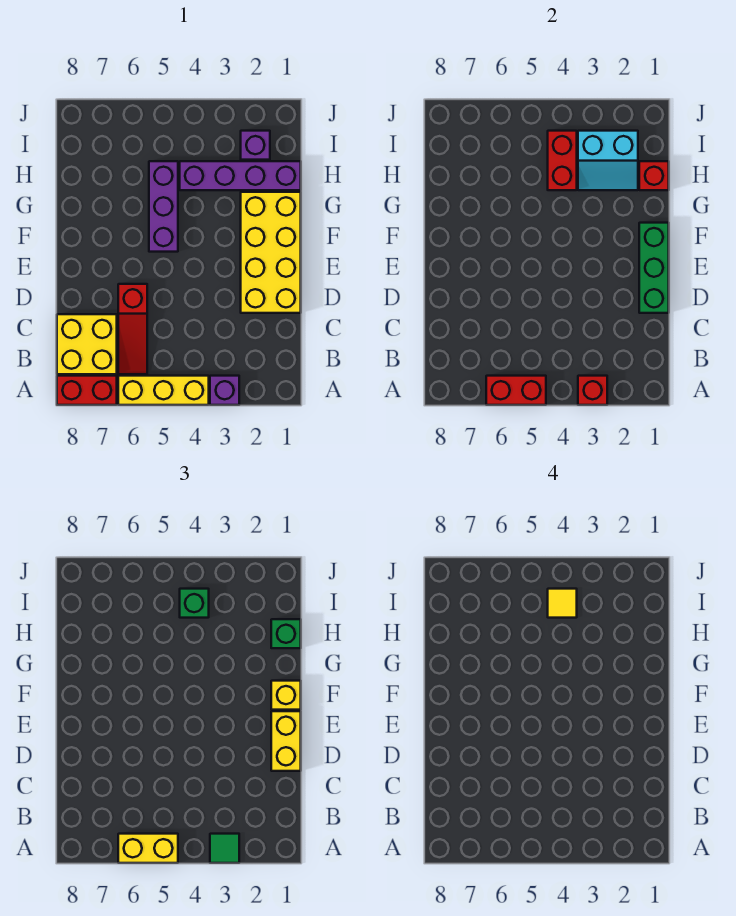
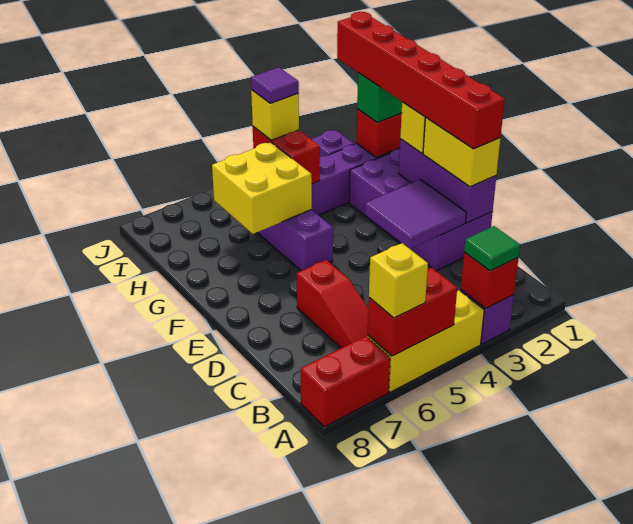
yellow 1x2 brick [118,834,178,863] -> yellow 1x1 brick [369,243,428,318]
yellow 2x2 brick [57,314,117,374] -> yellow 2x2 brick moved to [212,142,312,234]
yellow 2x4 brick [241,192,301,313] -> purple 2x4 brick [349,149,493,271]
green 1x3 brick [639,223,669,313] -> purple 1x3 brick [399,139,496,223]
none -> red 1x6 brick [337,12,505,149]
none -> purple 2x2 tile [365,179,466,249]
cyan 2x2 slope [578,131,638,190] -> none
green 1x1 brick [180,589,209,618] -> yellow 1x1 brick [251,90,299,140]
yellow 1x1 tile [548,589,577,618] -> purple 1x1 tile [251,67,299,103]

